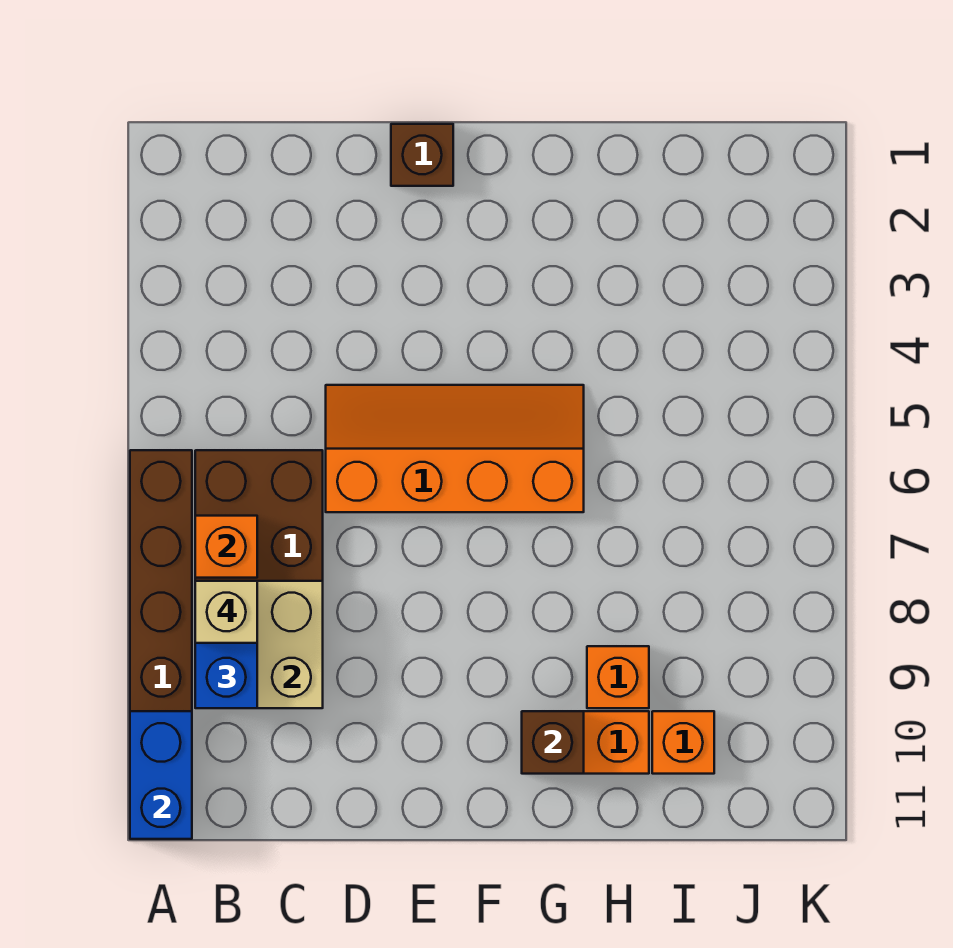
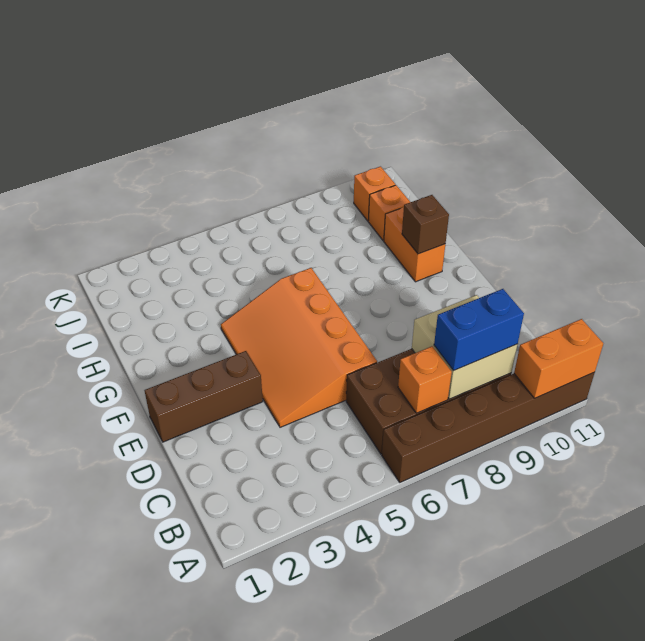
blue 1x2 brick [130,711,192,839] -> orange 1x2 brick [514,319,603,398]
tan 1x1 brick [195,581,257,643] -> none
orange 2x4 slope [326,385,584,512] -> orange 3x4 slope [221,268,377,427]
brown 1x1 brick [391,124,453,186] -> brown 1x3 brick [144,351,263,442]
orange 1x1 brick [587,646,649,708] -> orange 1x1 brick moved to [354,167,395,221]

